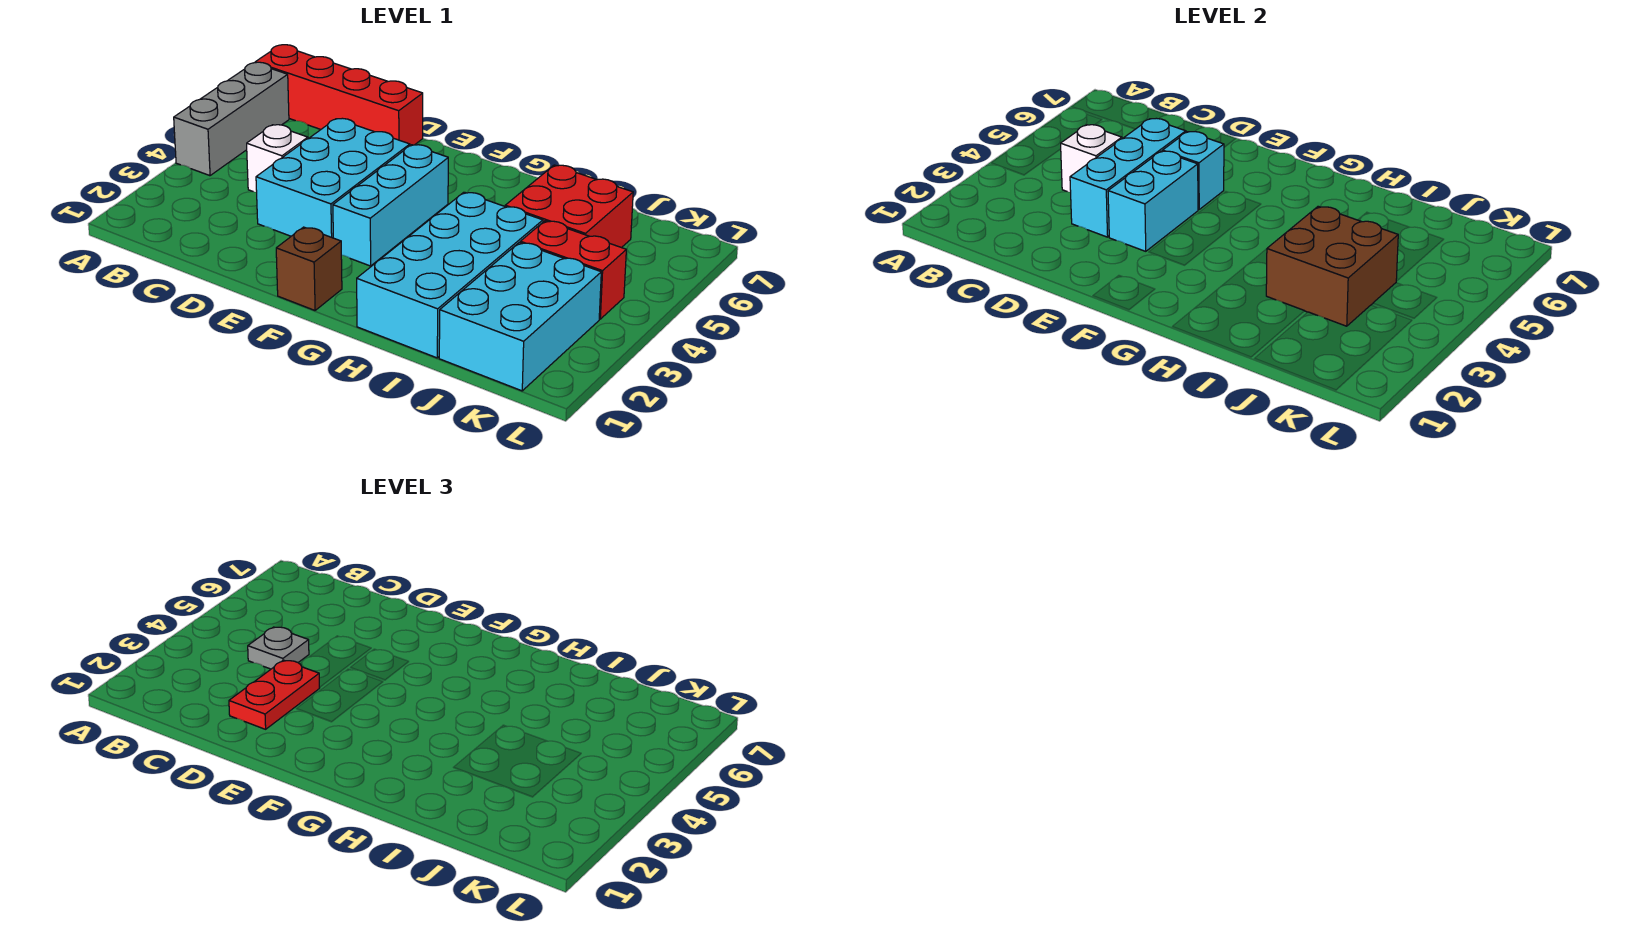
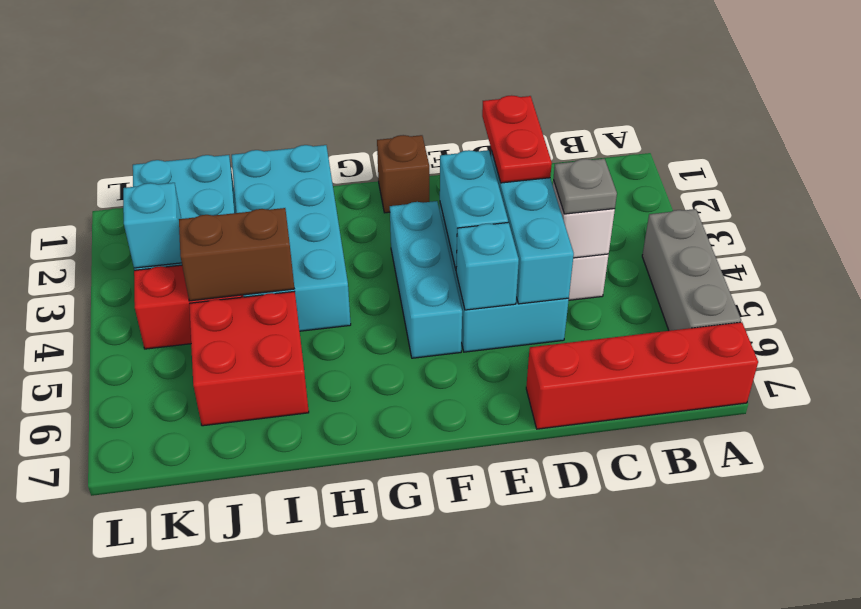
brown 2x2 brick [1266,206,1398,326] -> brown 1x2 brick [179,208,294,301]
none -> cyan 1x1 brick [123,183,182,268]

